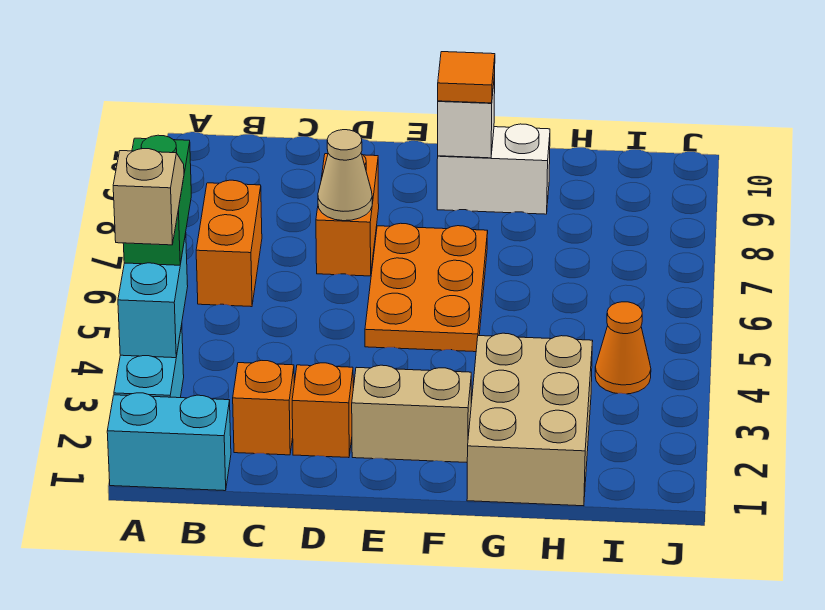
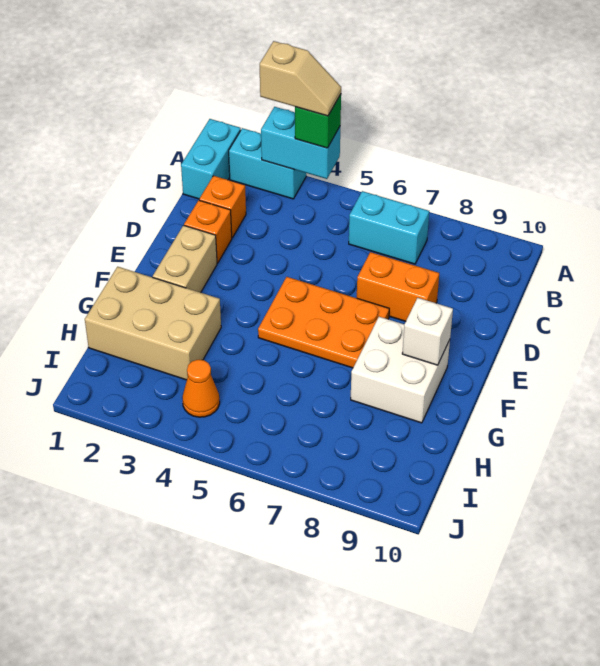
green 1x2 brick [123,135,191,265] -> green 1x1 brick [295,94,341,148]
orange 1x2 brick [196,180,262,307] -> cyan 1x2 brick [349,191,429,264]
tan 1x1 cone [318,130,372,221] -> none
white 1x2 brick [437,124,550,214] -> white 2x2 brick [351,317,450,423]
orange 1x1 tile [438,52,495,103] -> none

